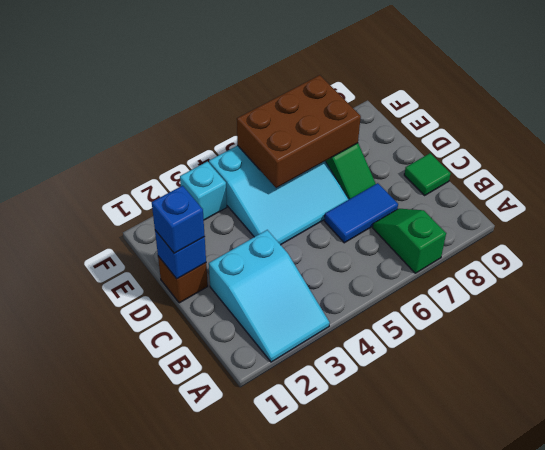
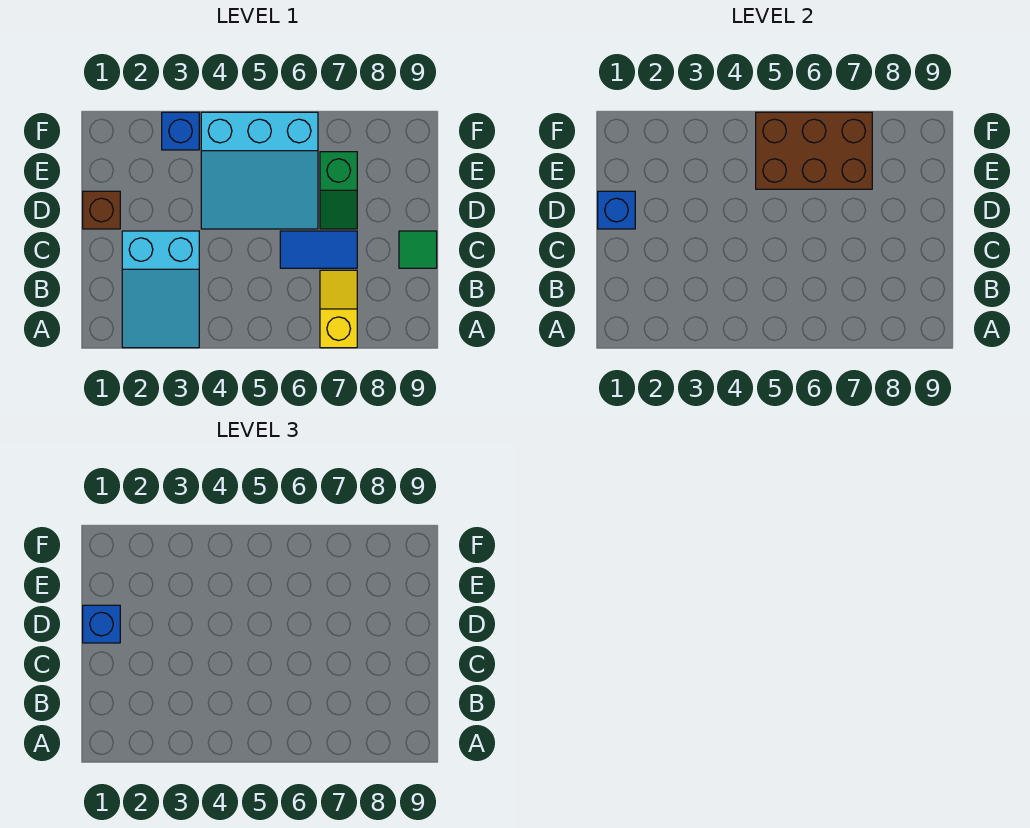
green 1x2 slope [373,209,446,273] -> yellow 1x2 slope [320,270,357,348]
cyan 1x1 brick [180,162,227,220] -> blue 1x1 brick [162,112,199,150]

